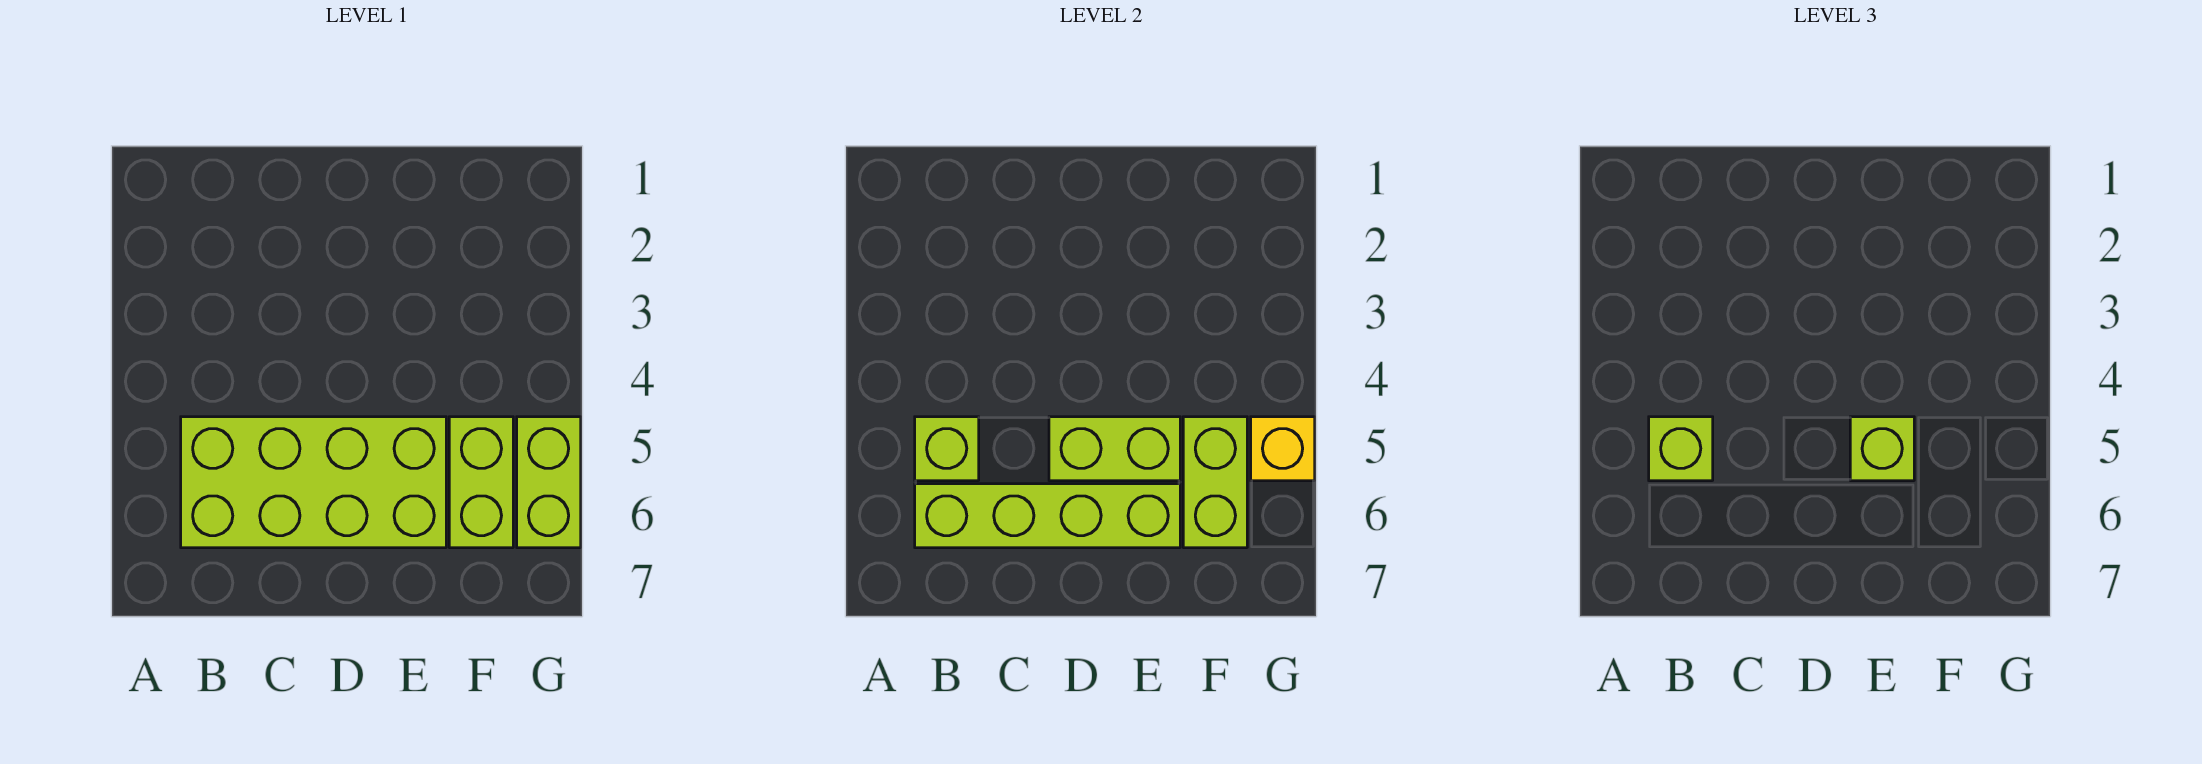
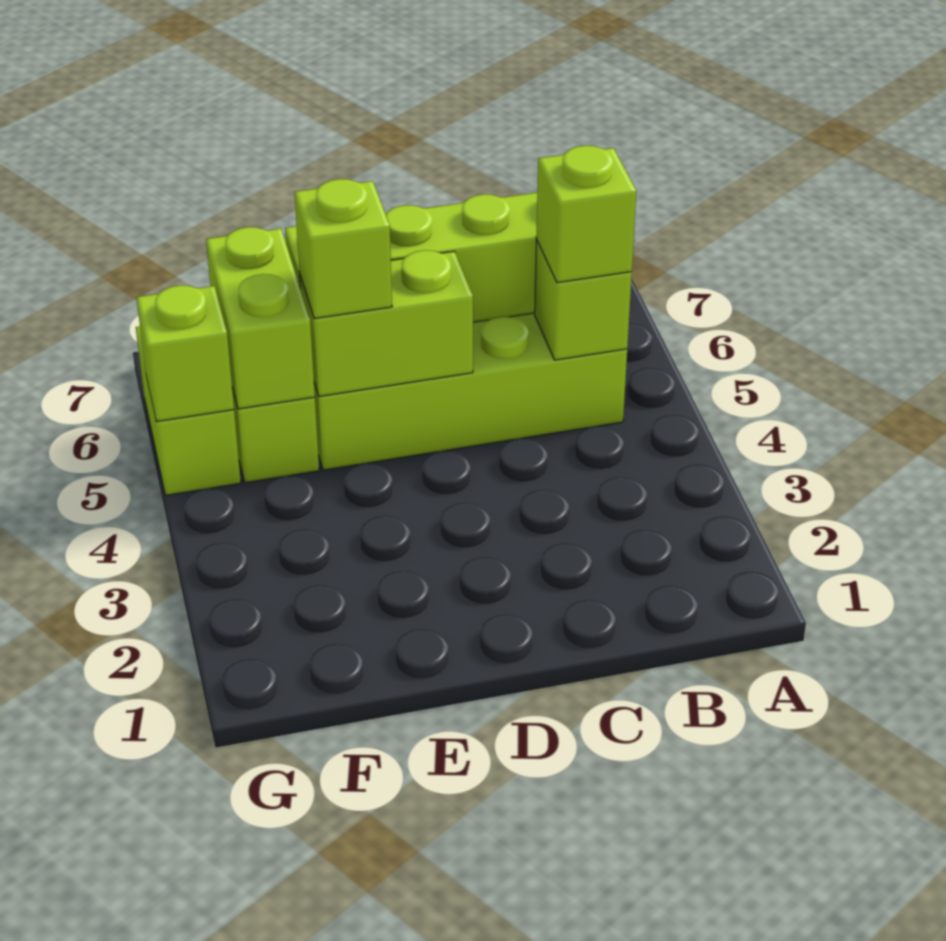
yellow 1x1 brick [1251,417,1315,481] -> lime 1x1 brick [136,285,234,422]

